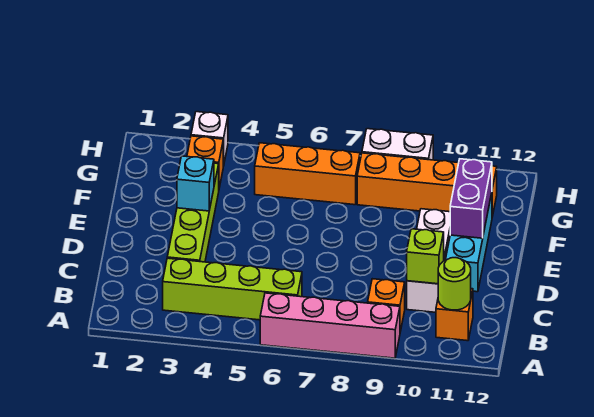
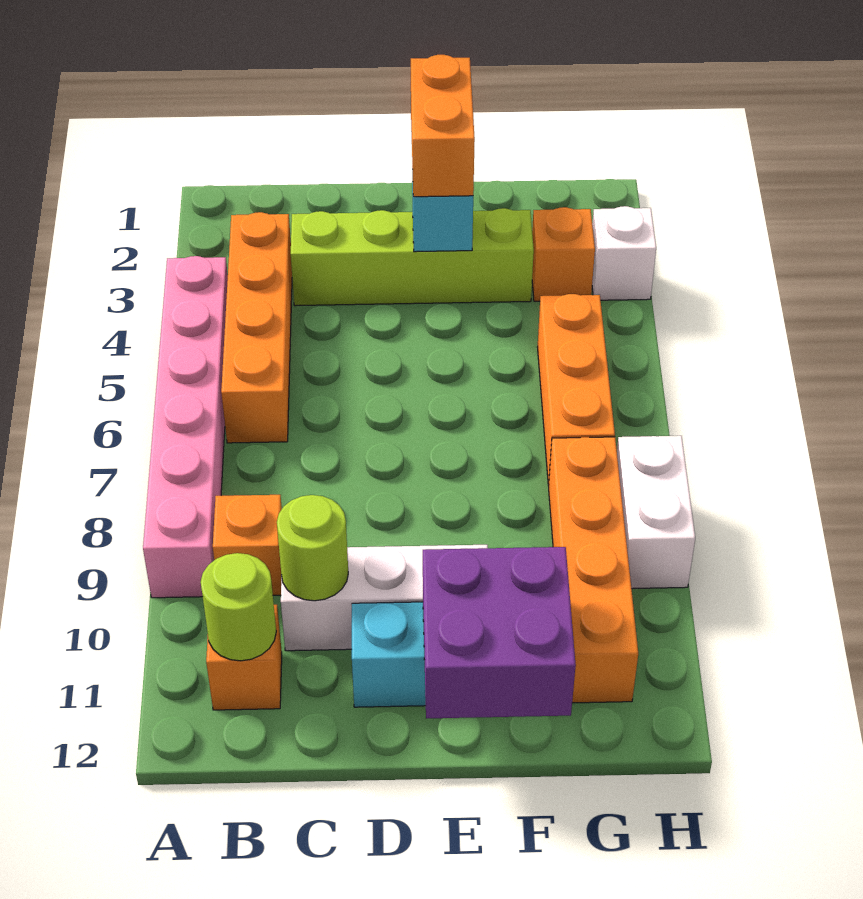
pink 1x4 brick [260,293,400,358] -> pink 1x6 brick [143,256,228,598]
lime 1x4 brick [163,258,302,320] -> orange 1x4 brick [221,212,292,443]
lime 1x1 brick [407,229,444,284] -> lime 1x1 round brick [277,495,348,601]
none -> orange 1x2 brick [411,55,475,197]
purple 1x2 brick [450,159,492,238] -> purple 2x2 brick [423,547,576,718]

